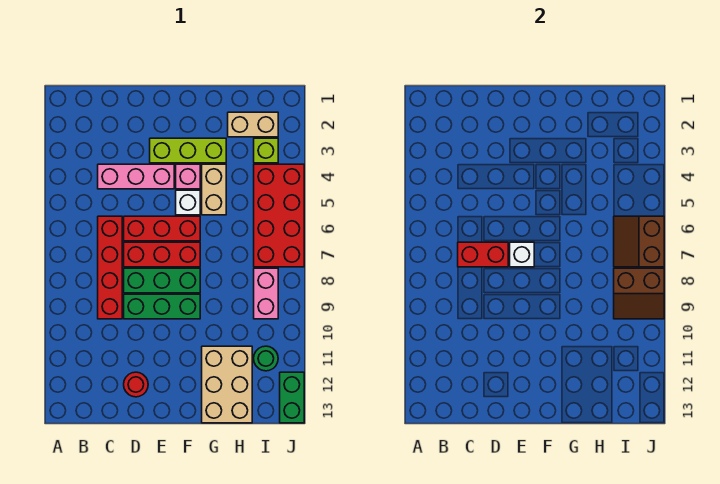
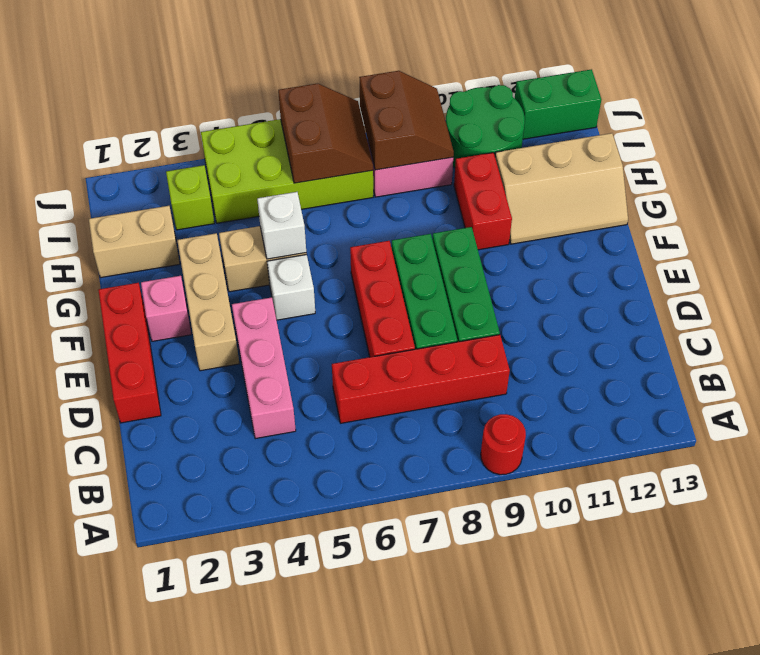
red 1x2 brick [458,242,508,267] -> red 1x2 brick moved to [454,153,512,250]
red 1x3 brick [124,216,200,241] -> red 1x3 brick moved to [98,283,161,423]
red 1x1 round brick [124,372,148,397] -> red 1x1 round brick moved to [481,414,526,475]
lime 1x3 brick [150,138,226,163] -> tan 1x3 brick [177,233,240,371]
white 1x1 brick [510,242,534,267] -> white 1x1 brick moved to [257,192,306,259]
pink 1x1 brick [176,164,200,189] -> pink 1x1 brick moved to [141,276,191,341]
tan 2x3 brick [202,346,252,423] -> tan 2x3 slope [495,133,628,244]
tan 1x2 brick [228,112,278,137] -> tan 1x2 brick turned to [89,206,180,278]
red 2x4 brick [254,164,304,267] -> lime 2x4 brick [201,119,373,223]
brown 2x2 slope [614,216,664,267] -> brown 2x2 slope turned to [278,84,373,183]
green 1x1 round brick [254,346,278,371] -> green 2x2 round brick [446,85,525,168]

